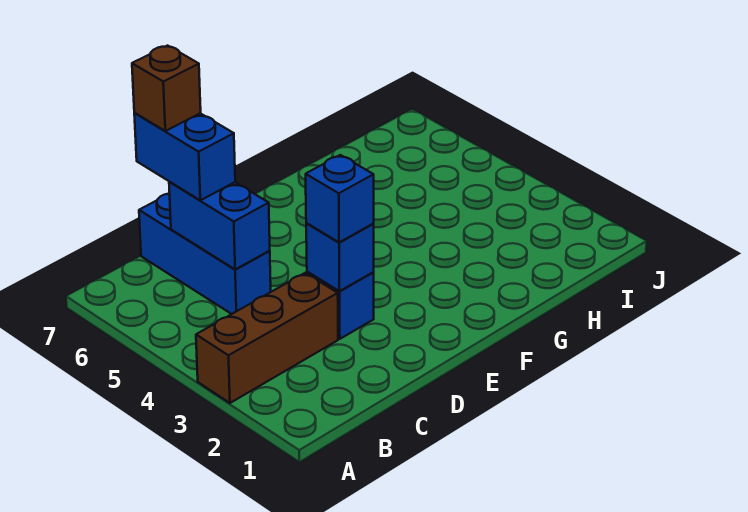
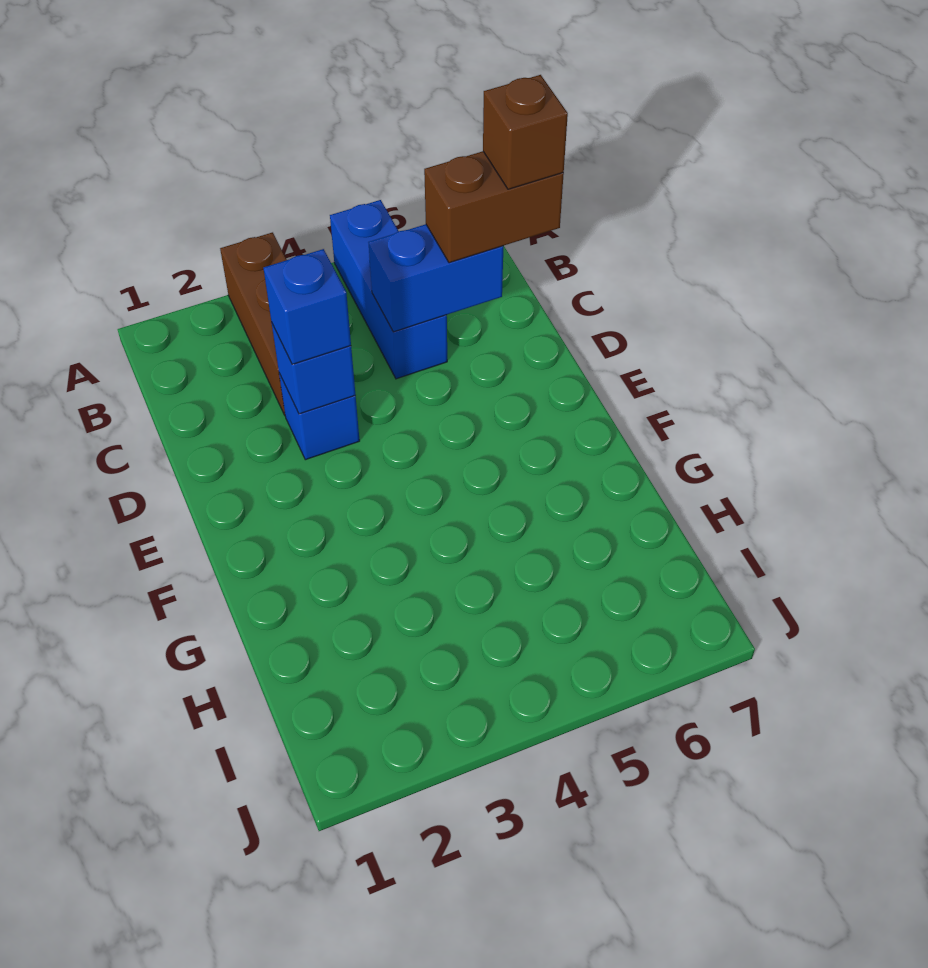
blue 1x3 brick [139,194,271,314] -> blue 1x3 brick turned to [330,200,447,379]
blue 1x2 brick [134,113,235,200] -> brown 1x2 brick [424,151,564,263]

